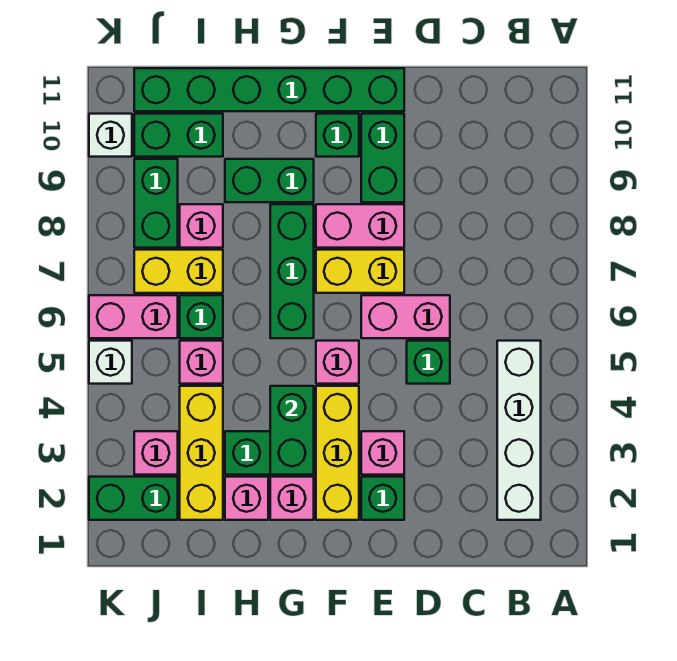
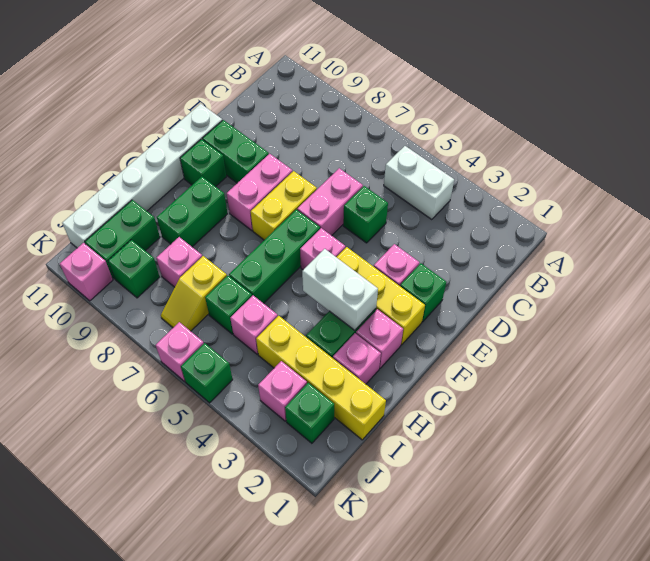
white 1x4 brick [497,341,541,520] -> white 1x2 brick [384,146,454,220]
green 1x6 brick [134,68,404,111] -> white 1x6 brick [62,104,222,248]
green 1x2 brick [270,386,314,475] -> white 1x2 brick [302,249,378,330]
green 1x3 brick [270,204,314,338] -> green 1x3 brick turned to [229,210,320,303]
yellow 1x3 brick [180,386,223,520] -> yellow 1x4 brick [256,316,386,440]
yellow 1x2 brick [134,250,223,293] -> yellow 1x2 slope [161,256,227,331]
green 1x2 brick [89,477,178,520] -> green 1x1 brick [285,383,334,443]
pink 1x2 brick [89,295,178,338] -> pink 1x1 brick [156,322,204,381]
green 1x2 brick [134,159,178,248] -> green 1x1 brick [108,240,160,298]
white 1x1 brick [89,341,132,384] -> green 1x1 brick [181,343,233,403]
white 1x1 brick [89,114,132,157] -> pink 1x1 brick [60,243,113,301]

